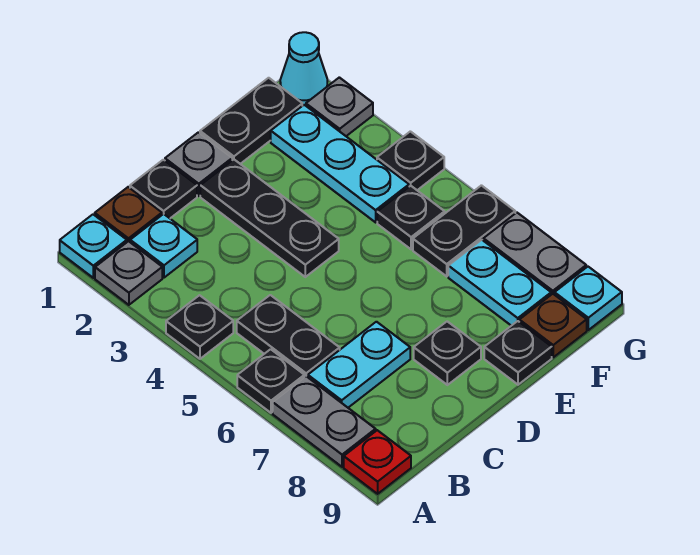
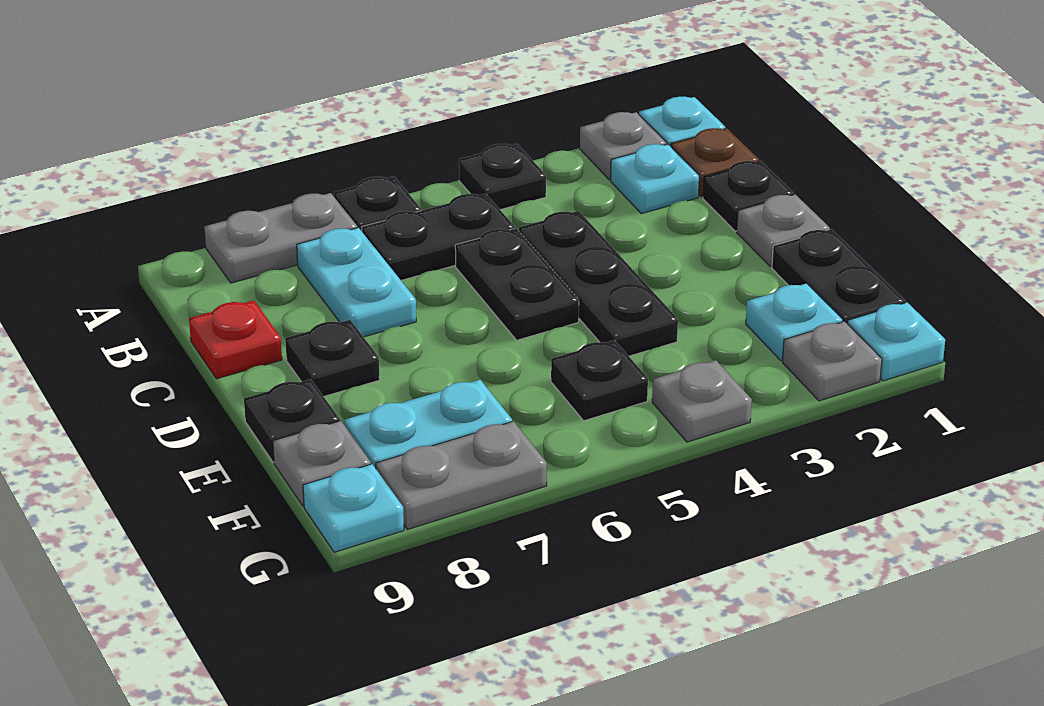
red 1x1 plate [344,430,411,494] -> red 1x1 plate moved to [189,300,282,379]
black 1x3 plate [200,160,339,277] -> black 1x3 plate turned to [519,211,678,356]
cyan 1x3 plate [271,105,409,222] -> cyan 1x1 plate [746,283,843,361]
black 1x2 plate [413,185,515,276] -> black 1x2 plate moved to [455,228,579,340]
brown 1x1 plate [519,294,587,357] -> grey 1x1 plate [273,421,371,506]
cyan 1x1 cone [280,32,327,106] -> cyan 1x1 plate [847,303,945,381]
black 1x1 plate [377,131,444,190] -> grey 1x1 plate [652,360,752,442]

